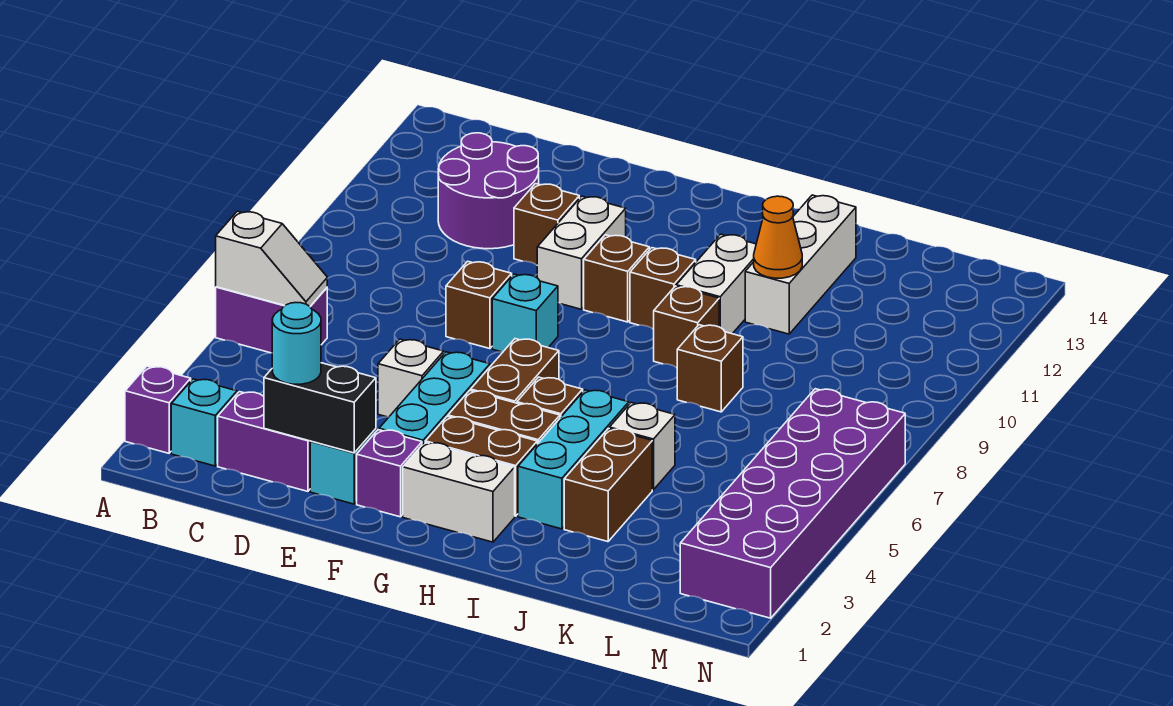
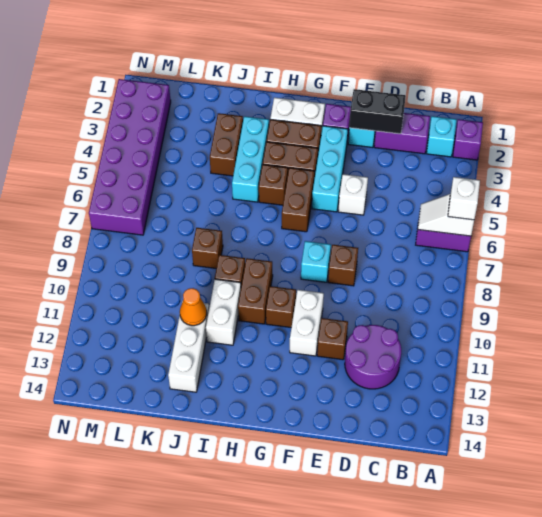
cyan 1x1 round brick [272,303,321,384] -> none
brown 1x1 brick [630,248,696,329] -> brown 1x2 brick [238,258,273,324]
white 1x1 brick [609,403,675,490] -> white 1x1 brick moved to [448,177,480,220]

